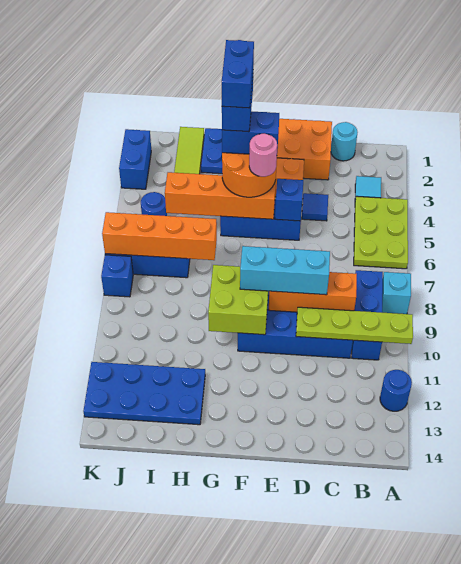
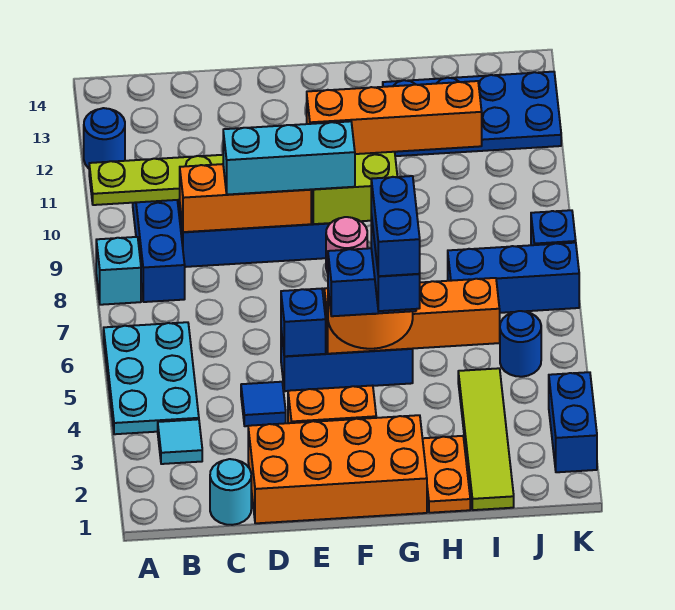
lime 2x3 plate [354,196,408,269] -> cyan 2x3 plate [104,322,199,434]
blue 1x2 plate [201,128,222,174] -> orange 1x2 plate [423,436,470,513]
orange 1x4 brick [102,212,217,260] -> orange 1x4 brick moved to [307,81,482,154]

